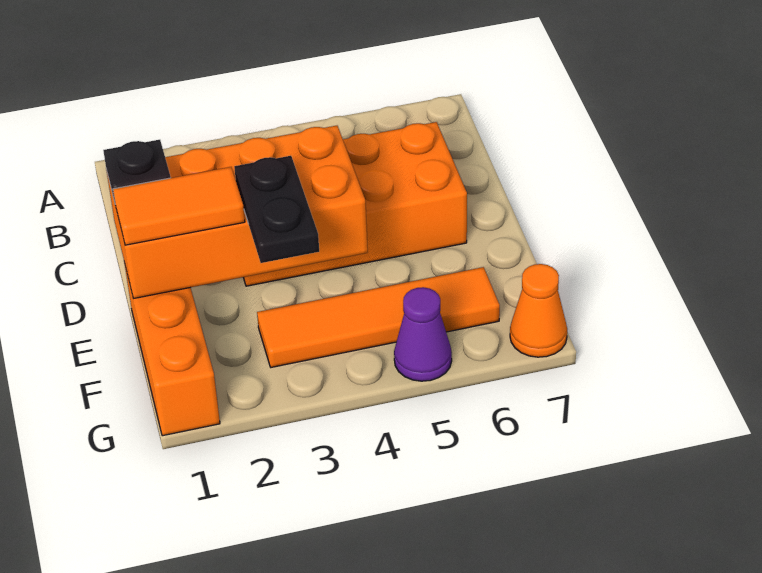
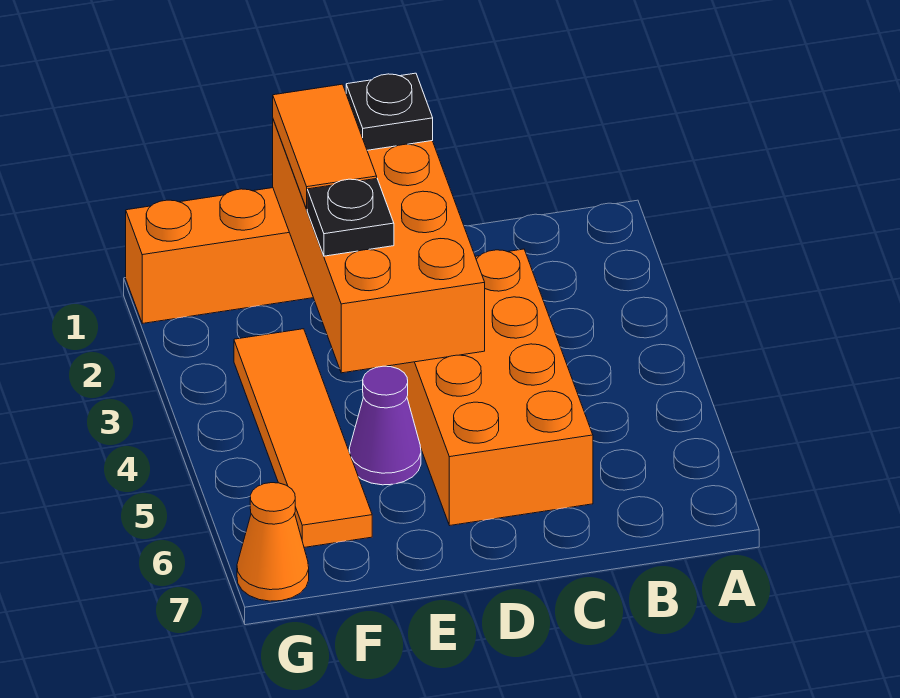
black 1x2 plate [234,156,319,263] -> black 1x1 plate [307,179,394,256]
purple 1x1 cone [394,287,452,381] -> purple 1x1 cone moved to [349,366,421,485]

